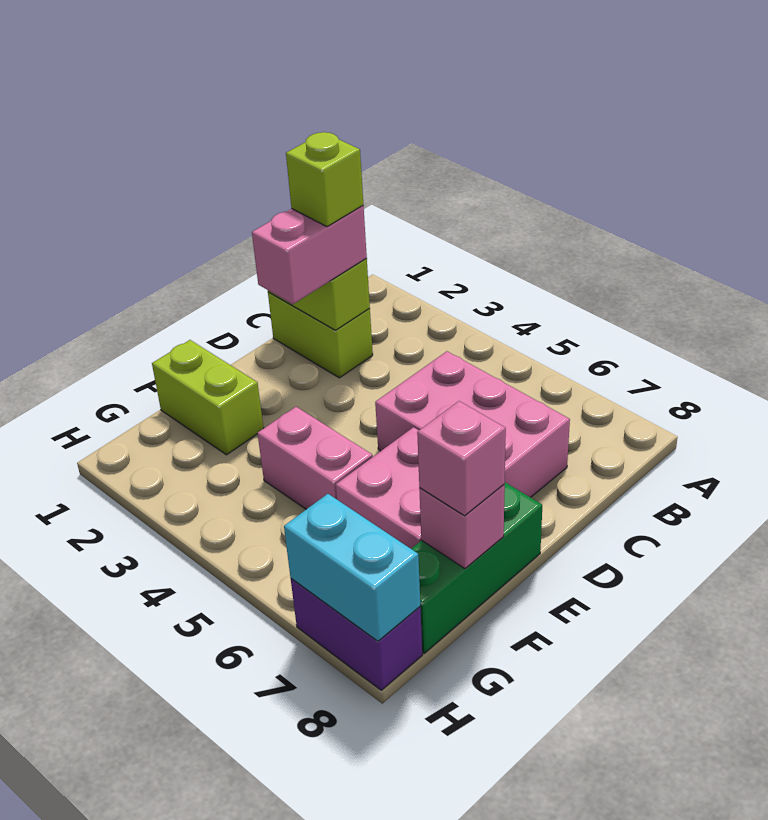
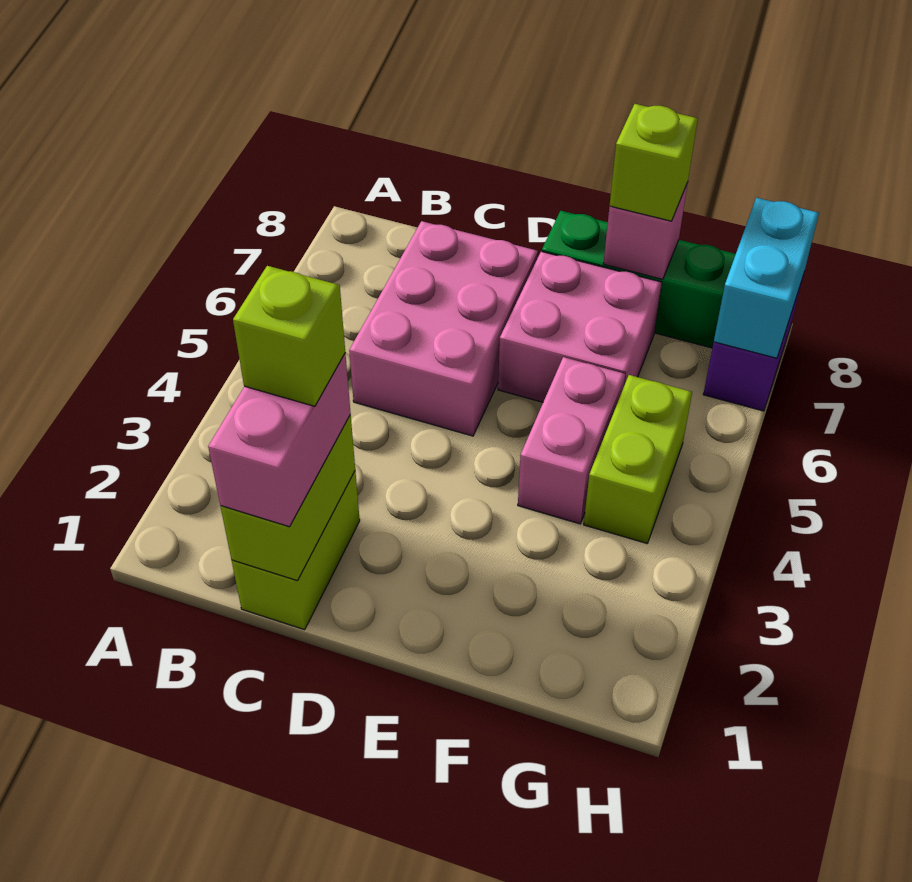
pink 1x2 brick [252,206,367,304] -> pink 1x2 brick turned to [208,353,351,527]
lime 1x2 brick [152,340,264,455] -> lime 1x2 brick moved to [584,375,692,543]
pink 1x1 brick [417,401,506,516] -> lime 1x1 brick [610,104,698,221]

